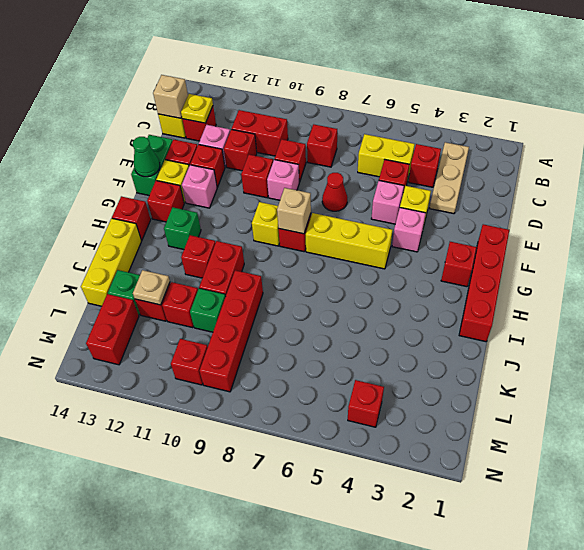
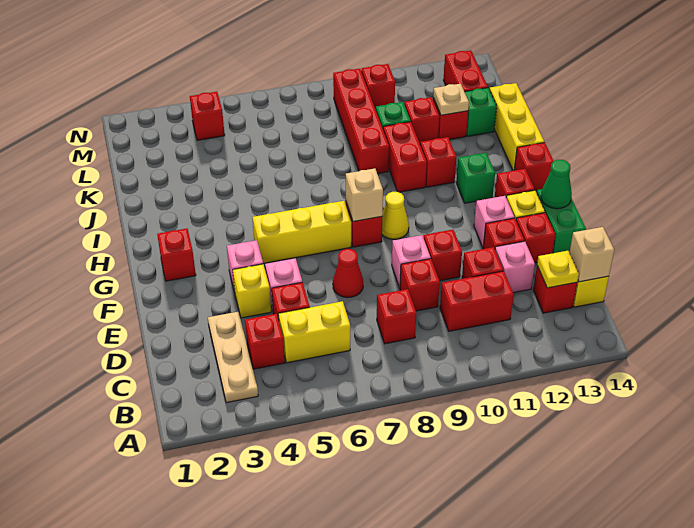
red 1x4 brick [459,224,509,342] -> none
yellow 1x1 brick [252,202,280,246] -> yellow 1x1 cone [382,192,409,239]

